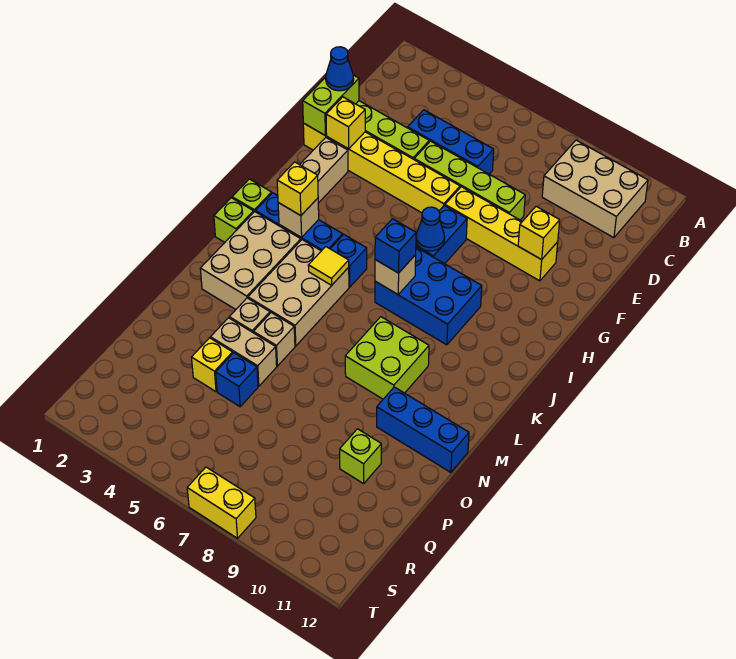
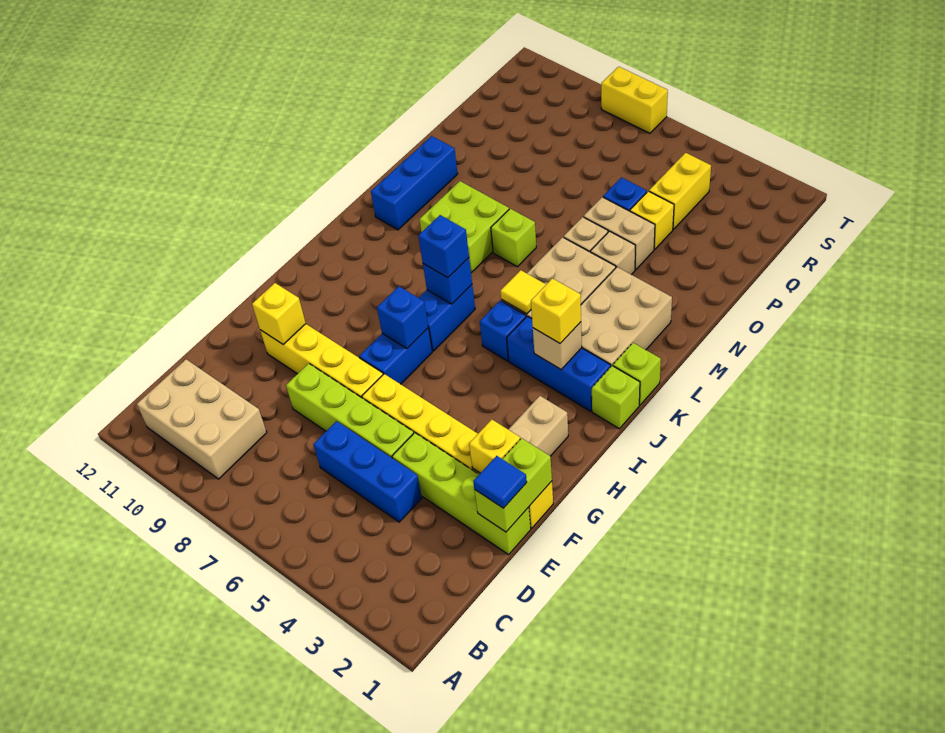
blue 1x1 cone [326,47,354,91] -> blue 1x1 tile [473,456,527,508]
blue 1x1 cone [416,207,445,251] -> blue 1x1 brick [377,287,428,348]
blue 2x3 brick [375,247,482,345] -> blue 1x2 brick [419,285,475,351]
tan 1x1 brick [375,255,416,294] -> blue 1x1 brick [423,258,472,304]
blue 1x3 brick [377,387,469,472] -> blue 1x3 brick turned to [371,136,458,230]
lime 1x1 brick [340,429,381,484] -> lime 1x1 brick moved to [491,209,536,267]
none -> yellow 1x2 brick [649,153,711,229]

